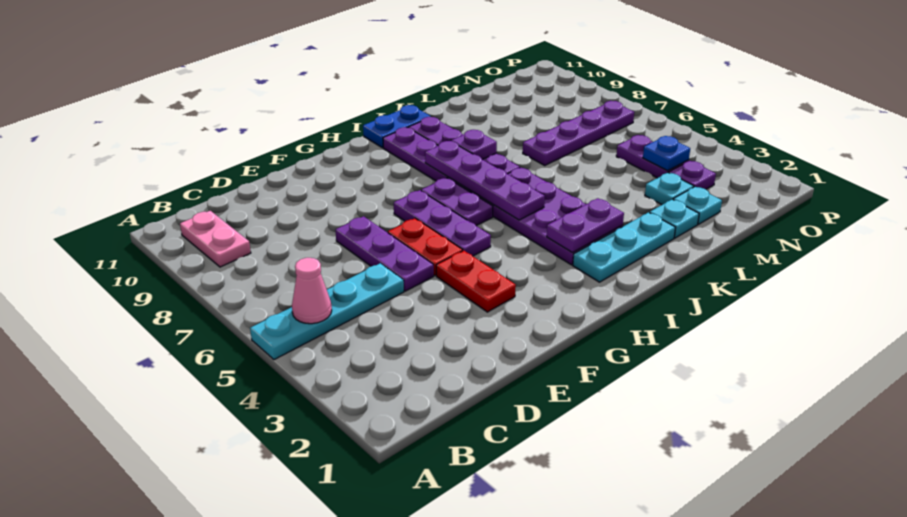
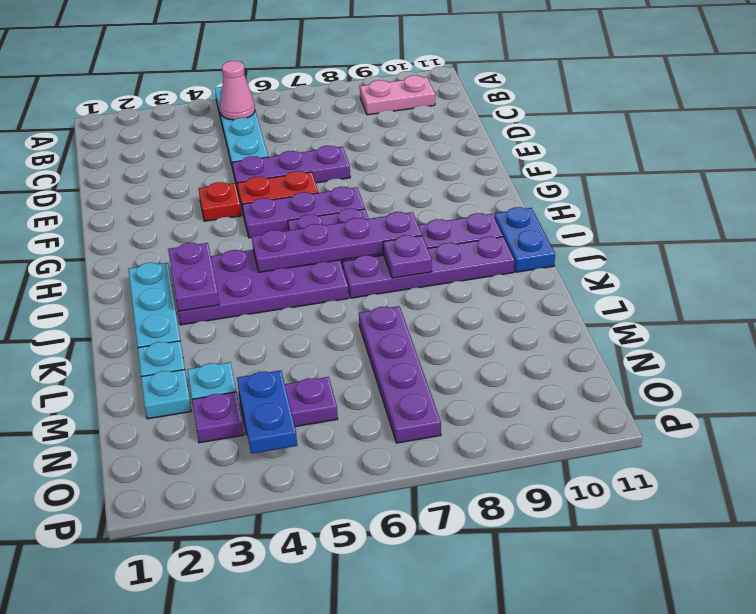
red 1x2 plate [436,251,516,312] -> red 1x1 plate [198,182,242,221]
blue 1x1 plate [643,136,690,171] -> blue 1x2 plate [237,370,297,454]

